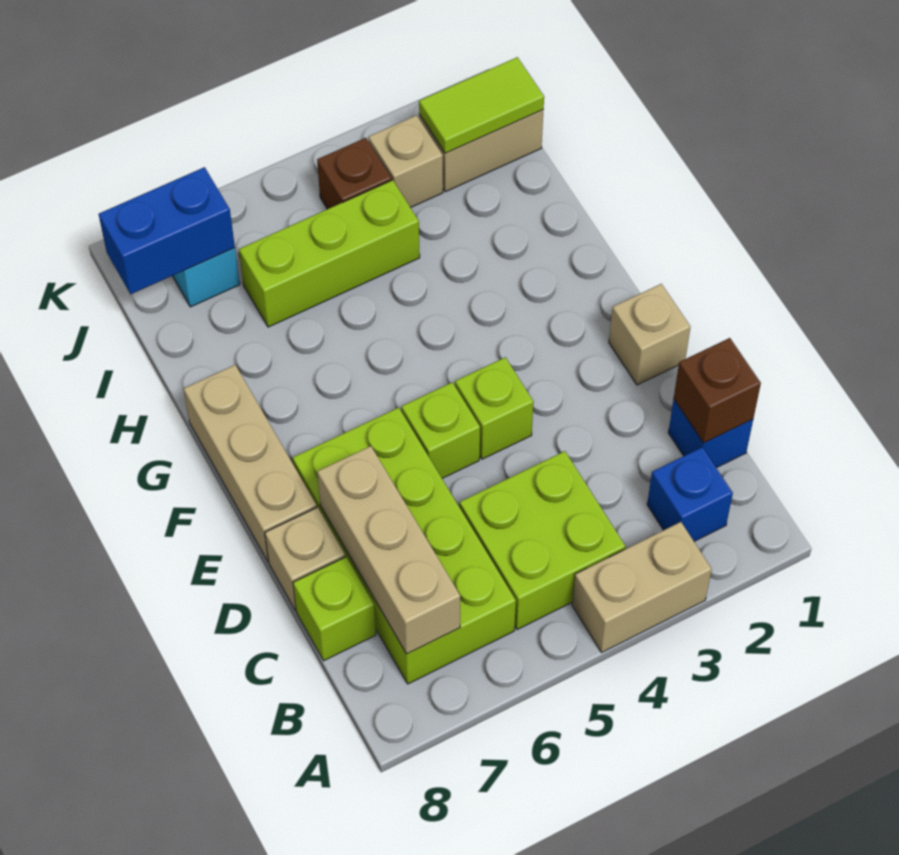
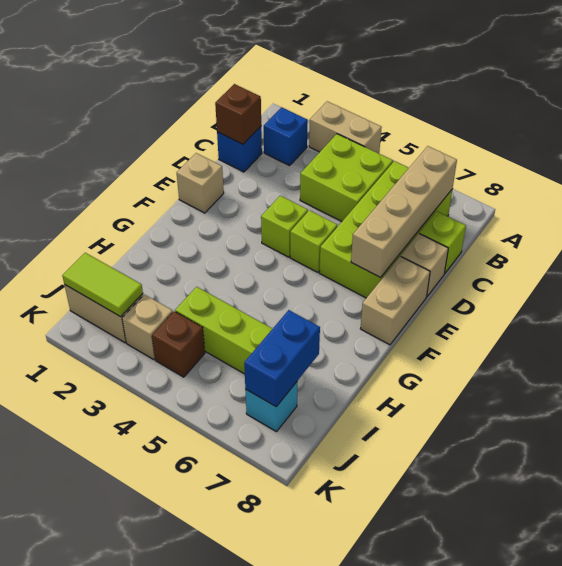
tan 1x3 brick [317,446,460,654] -> tan 1x4 brick [351,146,457,278]
tan 1x3 brick [184,365,317,562] -> tan 1x2 brick [360,256,430,345]
blue 1x2 brick [99,167,235,294] -> blue 1x2 brick turned to [244,310,320,407]

